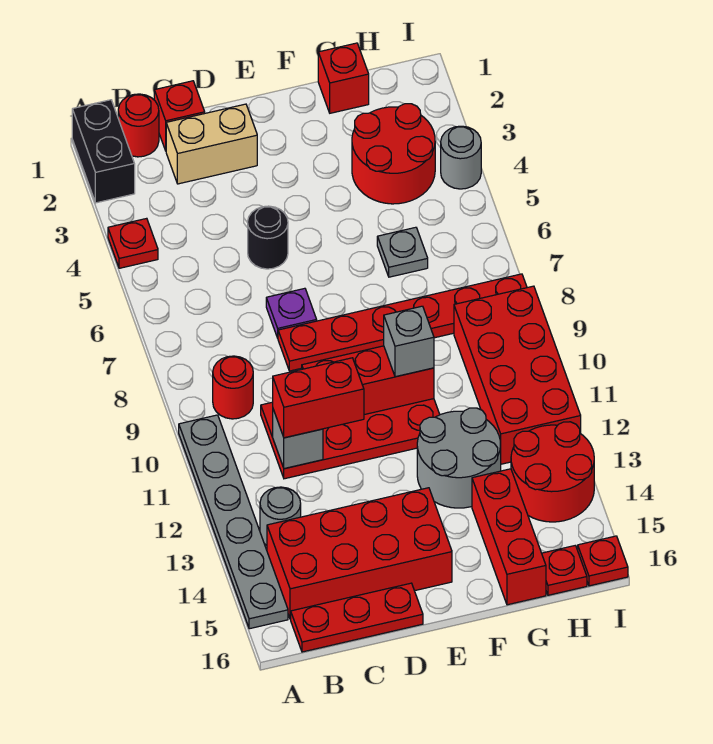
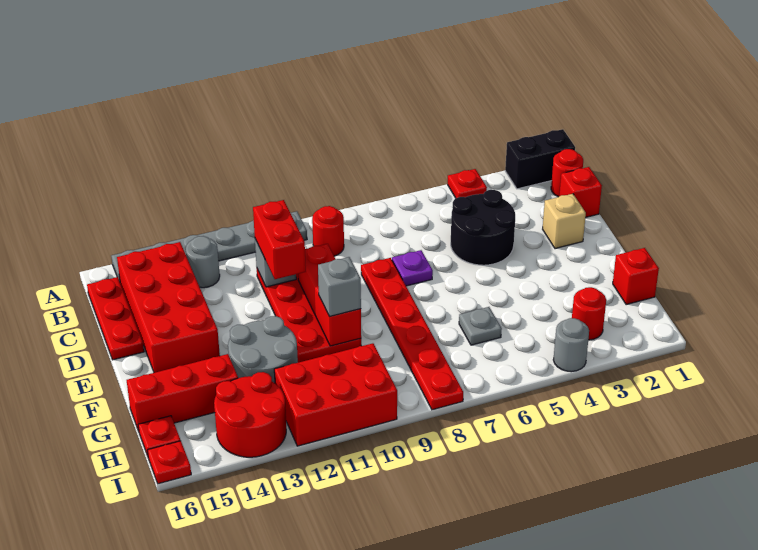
tan 1x2 brick [166,104,257,184] -> tan 1x1 brick [543,194,586,249]
black 1x1 round brick [248,206,288,269] -> black 2x2 round brick [451,190,515,265]
red 2x2 round brick [352,104,435,204] -> red 1x1 round brick [572,287,606,340]
red 2x4 brick [454,286,581,464] -> red 2x3 brick [274,343,397,446]

